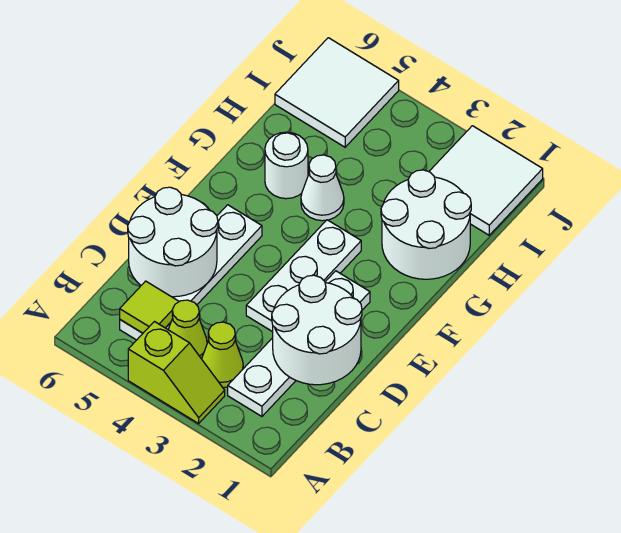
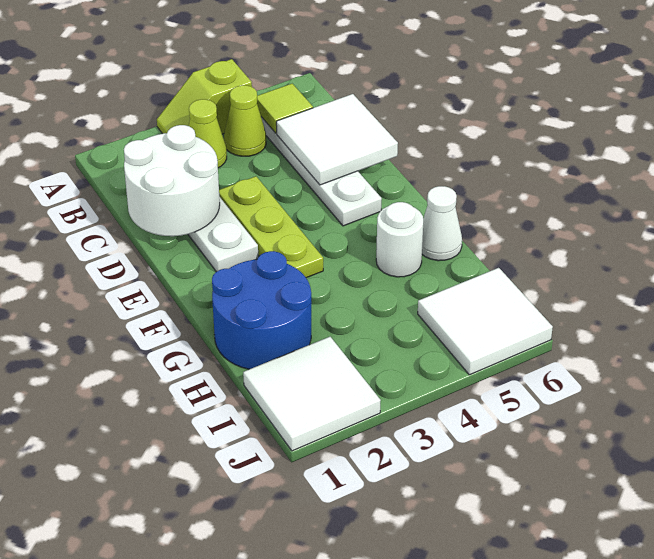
white 2x2 round brick [128,187,218,297] -> white 2x2 tile [276,94,398,185]
white 1x3 plate [246,220,361,332] -> lime 1x3 plate [219,176,323,278]
white 2x2 round brick [381,170,471,279] -> blue 2x2 round brick [212,251,311,369]
white 1x1 cone [301,155,344,221] -> white 1x1 cone moved to [422,186,462,261]

